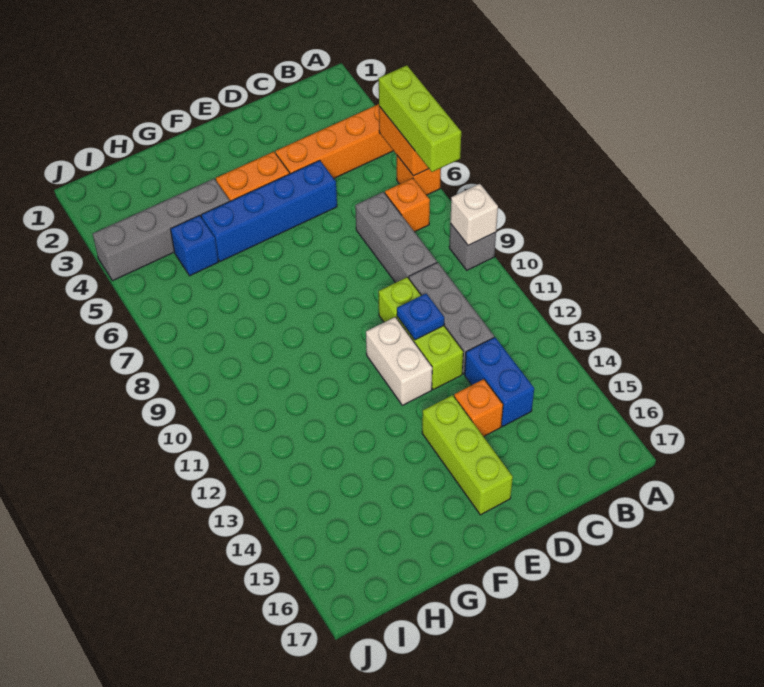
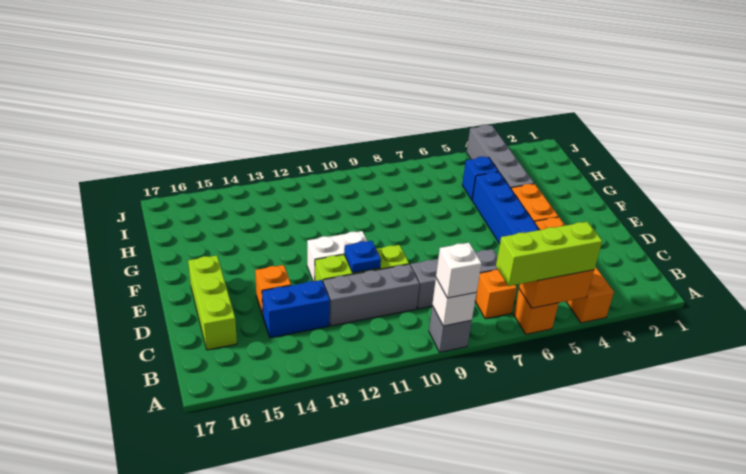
none -> white 1x1 brick [436,243,482,298]
lime 1x3 brick [422,395,513,515] -> lime 1x3 brick turned to [188,255,237,350]

